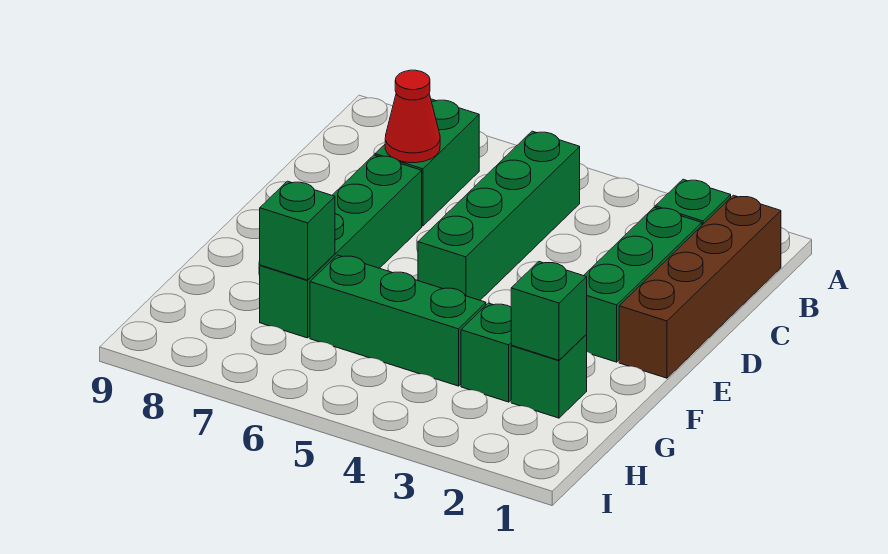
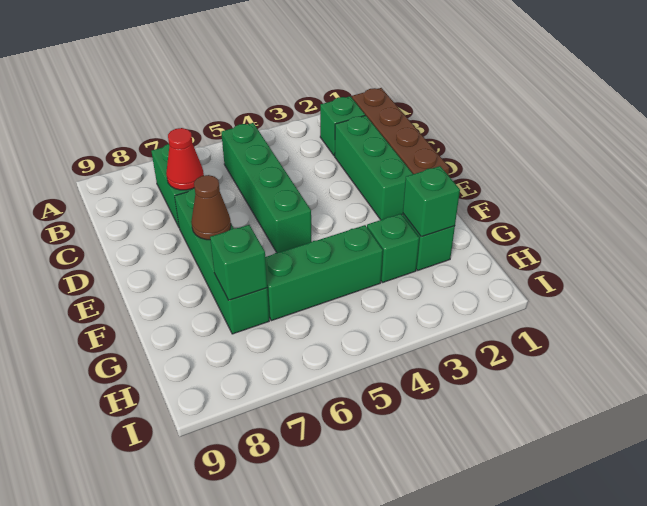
none -> brown 1x1 cone [191,175,231,240]

